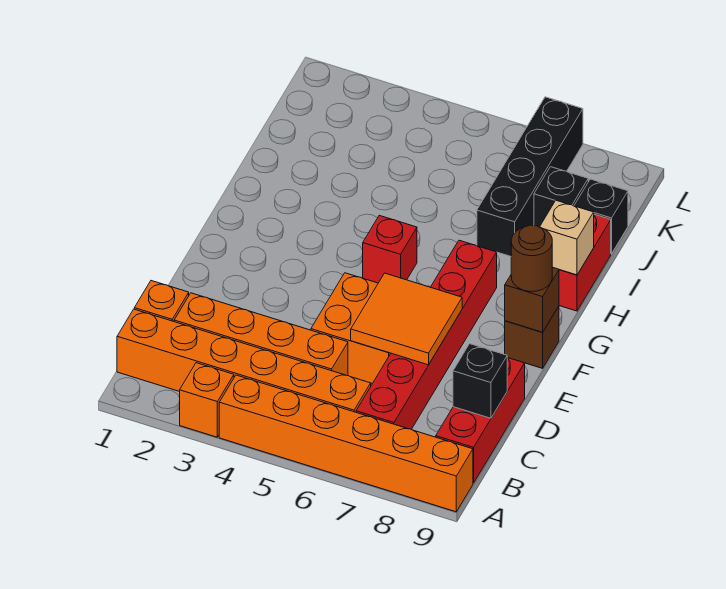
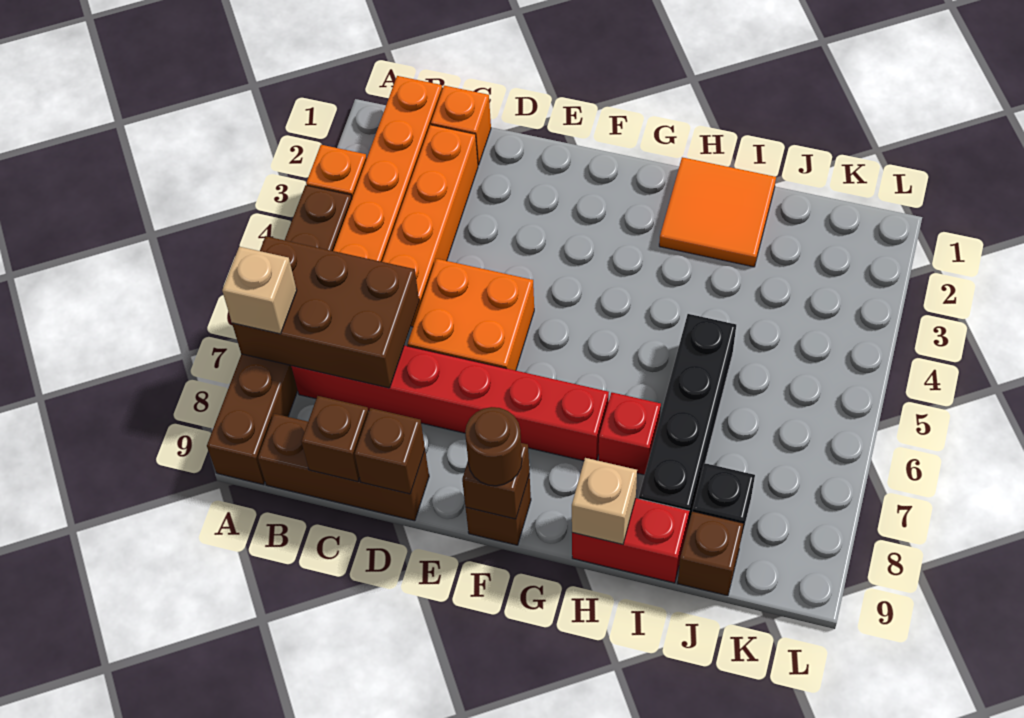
orange 1x6 brick [219,375,473,512] -> brown 1x6 brick [207,185,352,484]
none -> brown 2x3 brick [232,236,419,388]
none -> tan 1x1 brick [222,247,297,334]
red 1x3 brick [436,358,525,483] -> brown 1x3 brick [258,414,429,521]
black 1x1 brick [453,344,507,418] -> brown 1x1 brick [301,396,369,482]
orange 2x2 tile [351,273,462,365] -> orange 2x2 tile moved to [659,157,776,267]
none -> brown 1x1 brick [355,408,425,494]
red 1x1 brick [363,215,417,283] -> red 1x1 brick moved to [599,393,661,475]
black 1x4 brick [477,97,583,256] -> black 1x4 brick turned to [639,314,736,529]
black 1x1 brick [574,179,628,254] -> brown 1x1 brick [678,511,743,596]

